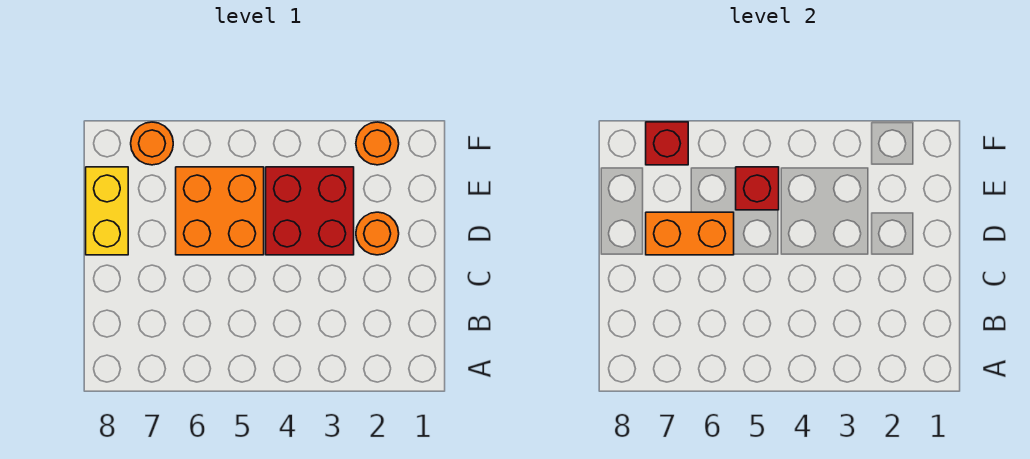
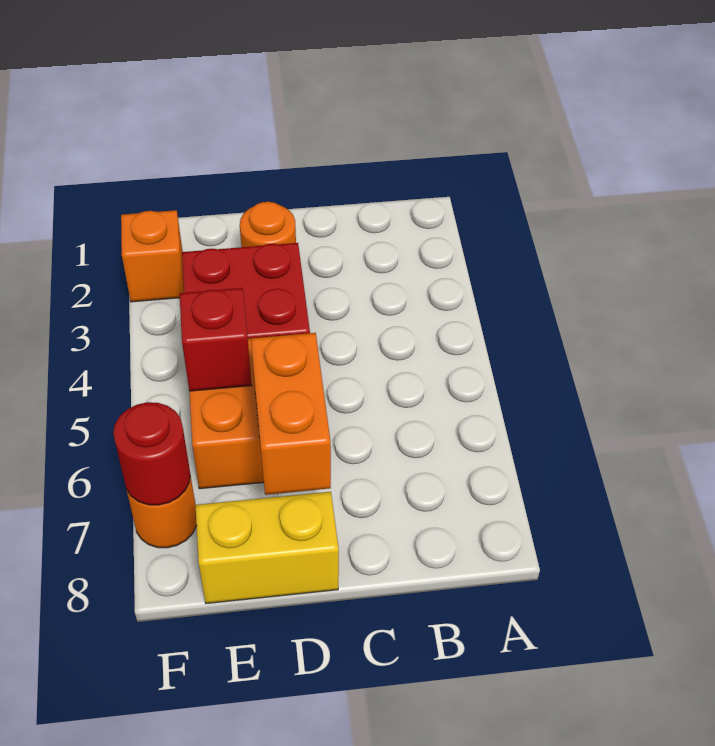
orange 1x1 round brick [356,122,399,165] -> orange 1x1 brick [121,210,184,302]
red 1x1 brick [646,122,688,165] -> red 1x1 round brick [113,402,190,505]

